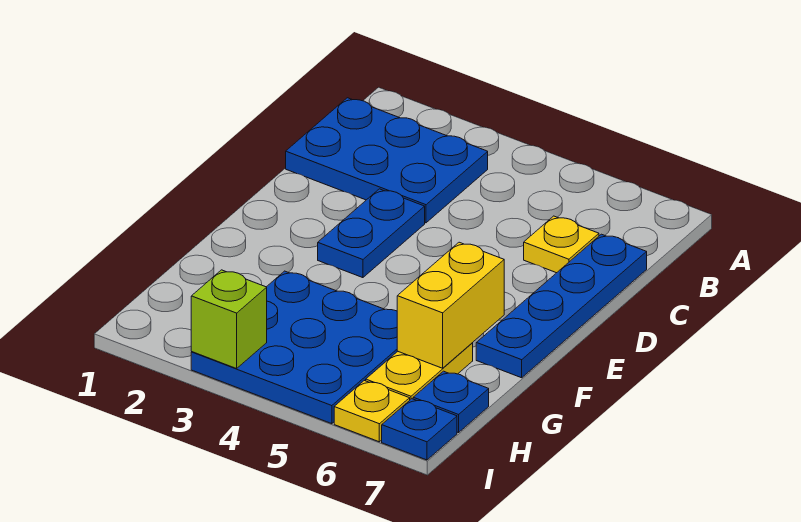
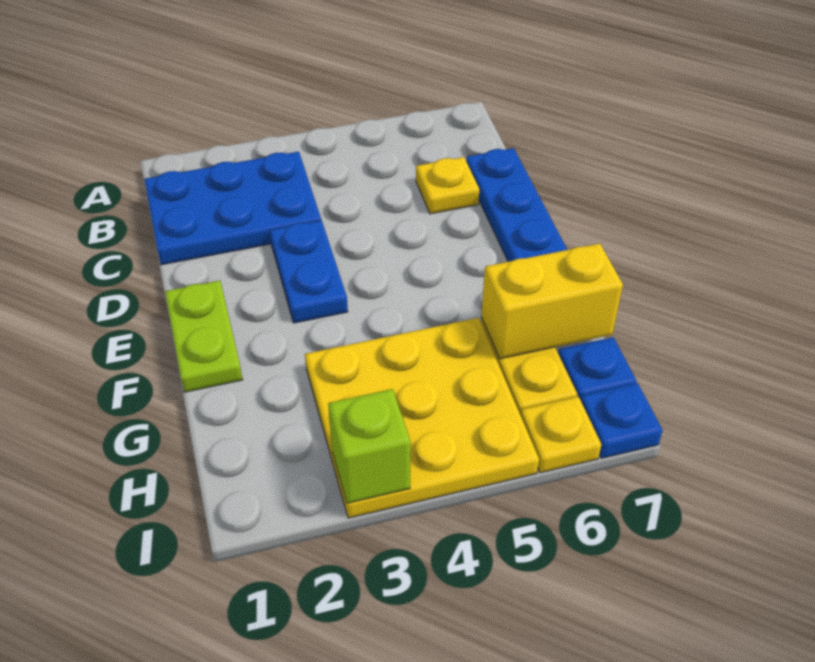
none -> lime 1x2 plate [165,281,243,392]
yellow 1x2 brick [397,242,504,368] -> yellow 1x2 brick turned to [481,243,623,359]
blue 3x3 plate [191,271,398,424] -> yellow 3x3 plate [305,318,539,518]

